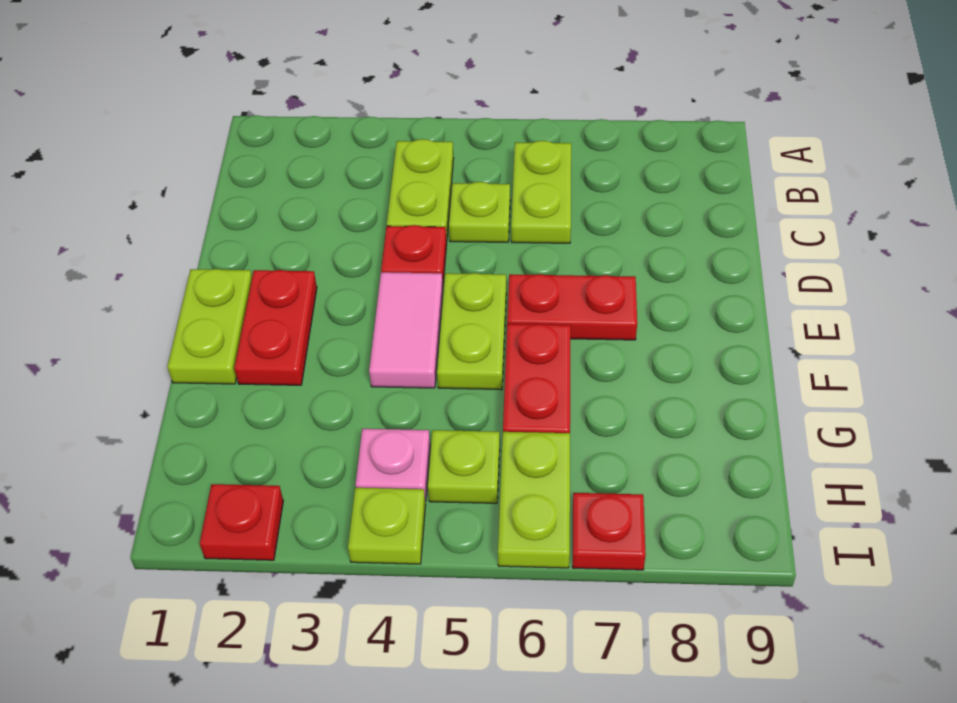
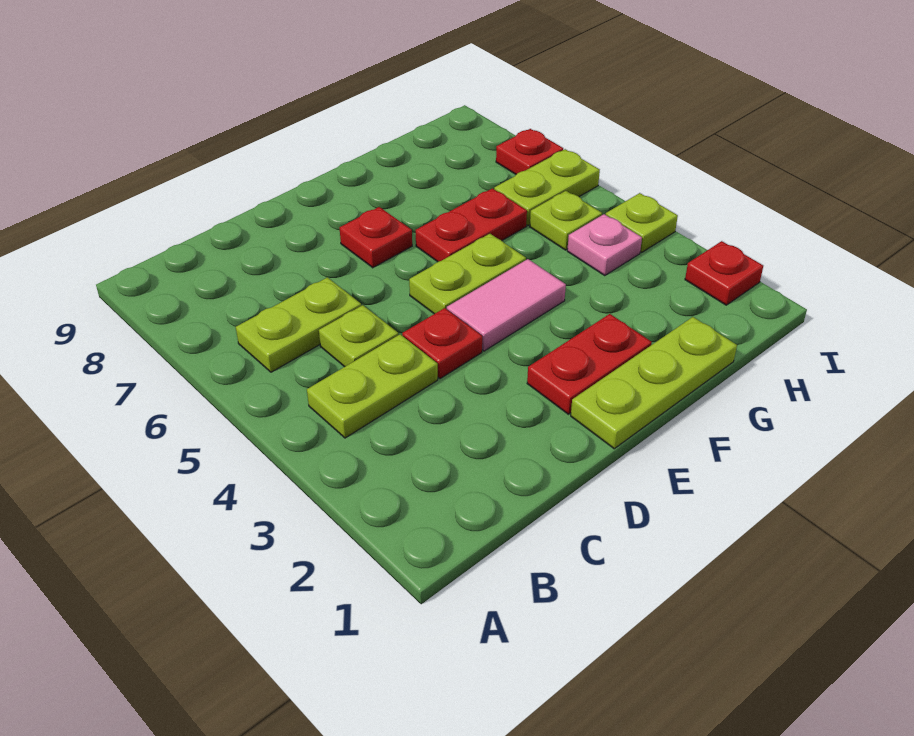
lime 1x2 plate [167,269,252,384] -> lime 1x3 plate [571,317,737,449]
red 1x2 plate [507,274,637,340] -> red 1x1 plate [340,207,412,268]

